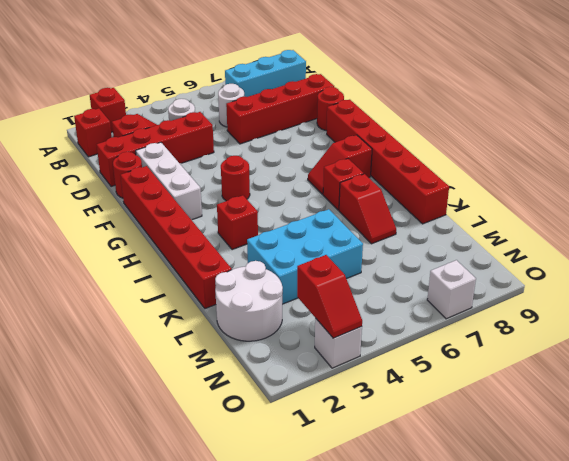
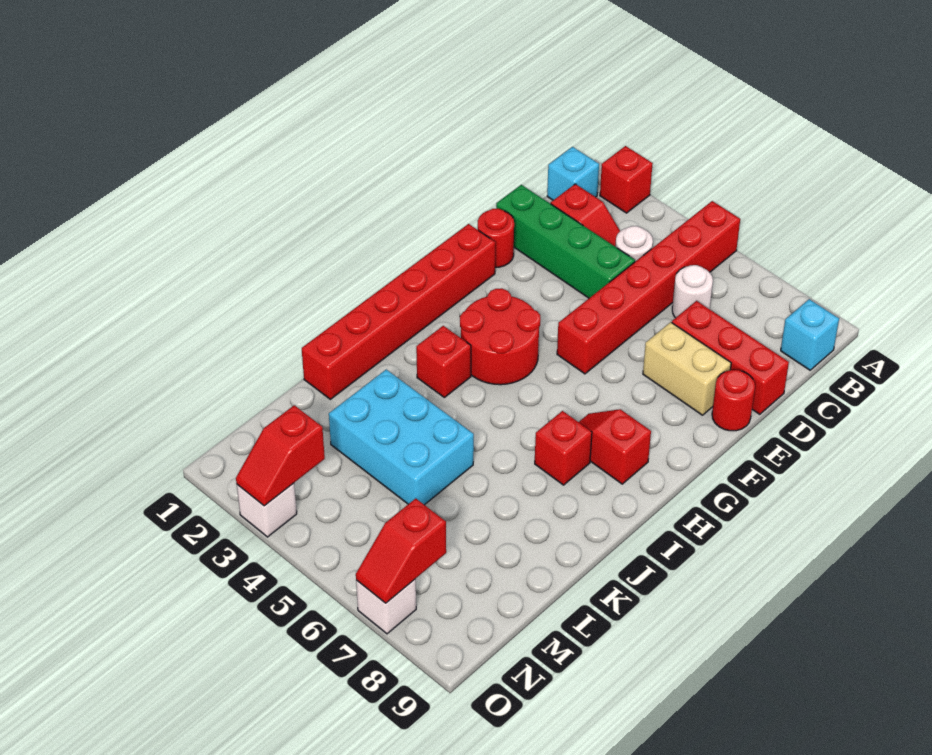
red 1x1 brick [74,108,112,157] -> cyan 1x1 brick [547,147,599,200]
cyan 1x3 brick [225,50,306,97] -> cyan 1x1 brick [781,299,839,370]
red 1x4 brick [97,112,214,187] -> green 1x4 brick [496,185,635,298]
red 1x4 brick [226,74,334,144] -> red 1x3 brick [672,301,789,414]
white 1x3 brick [136,142,202,220] -> none
none -> tan 1x2 brick [643,322,731,415]
red 1x6 brick [327,100,449,224] -> red 1x6 brick moved to [557,201,740,374]
red 1x1 round brick [221,156,250,201] -> red 2x2 round brick [460,288,541,385]
red 1x2 slope [339,174,396,244] -> red 1x2 slope moved to [356,498,446,603]
white 2x2 round brick [215,261,283,341] -> none

